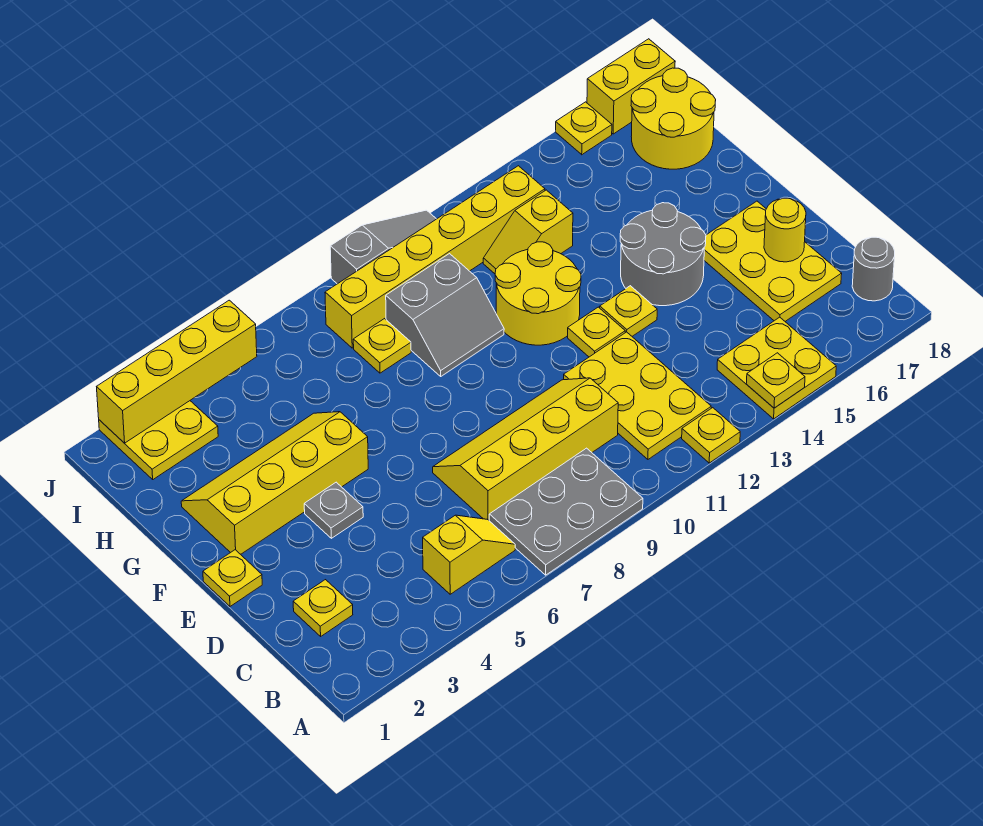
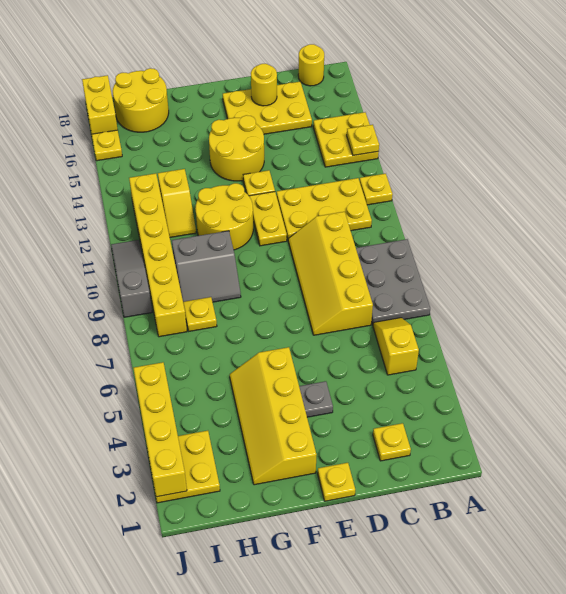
grey 1x1 round brick [852,237,895,301] -> yellow 1x1 round brick [298,44,324,86]
yellow 1x1 plate [568,307,625,357] -> yellow 1x2 plate [249,192,287,246]
grey 2x2 round brick [620,203,706,306] -> yellow 2x2 round brick [209,115,264,181]
grey 2x2 slope [386,254,504,376] -> grey 2x2 slope turned to [172,231,241,302]

